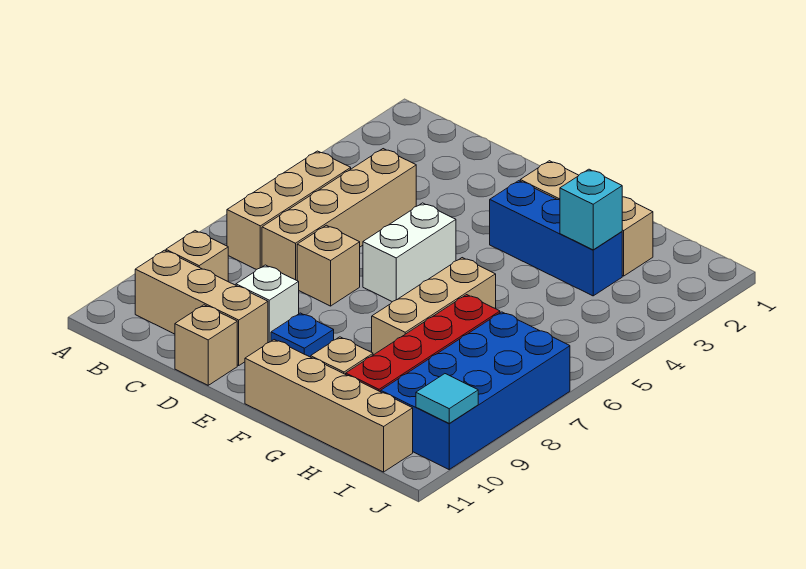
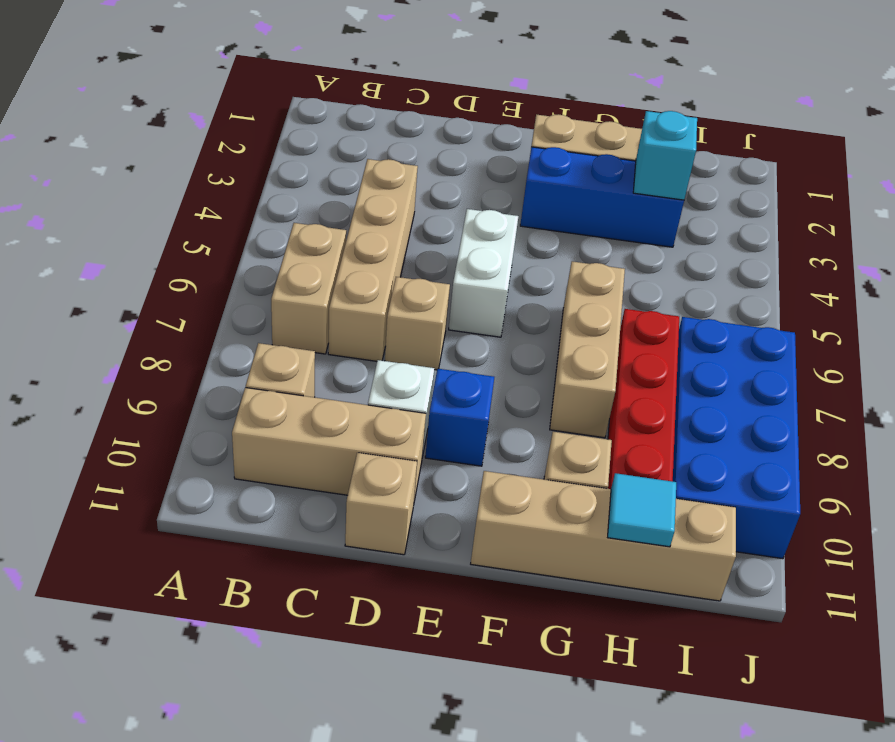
tan 1x3 brick [227,151,351,270] -> tan 1x2 brick [271,223,346,354]
blue 1x1 plate [271,313,334,357] -> blue 1x1 brick [425,369,494,466]
cyan 1x1 tile [416,374,478,423] -> cyan 1x1 tile moved to [608,473,676,547]

